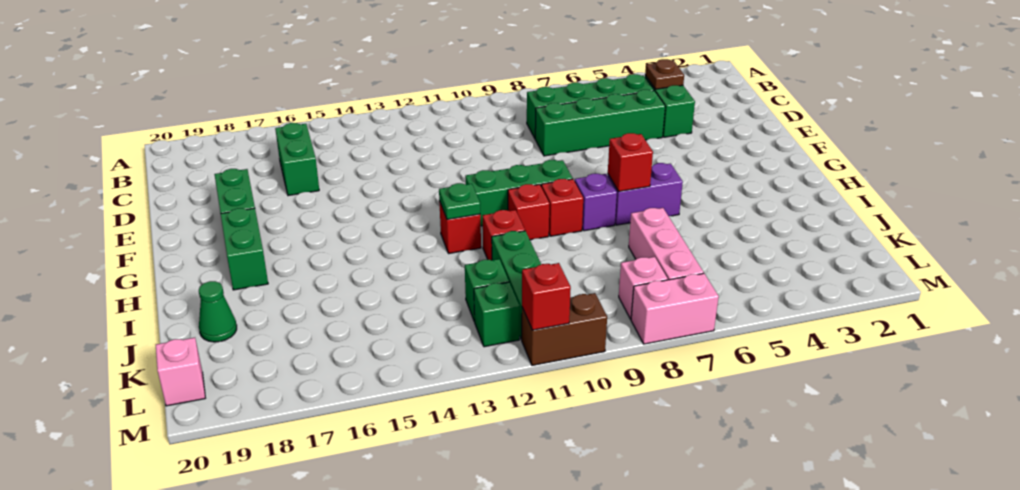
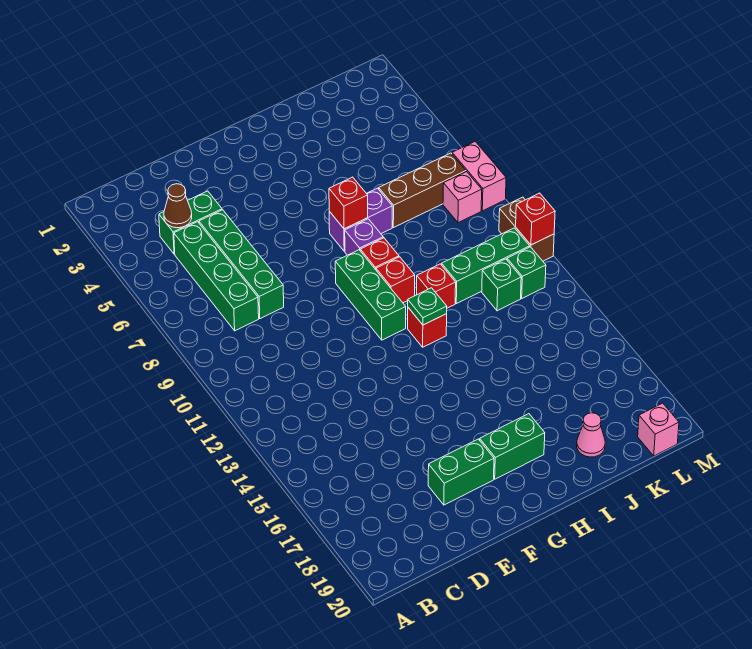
brown 1x1 plate [645,59,684,89] -> brown 1x1 cone [164,184,192,228]
green 1x2 brick [275,123,319,196] -> none
purple 1x2 brick [608,163,683,225] -> purple 1x2 brick turned to [329,188,392,251]
pink 1x3 brick [629,208,704,280] -> brown 1x3 brick [379,153,466,228]
green 1x1 cone [199,281,237,342] -> pink 1x1 cone [577,413,605,457]

